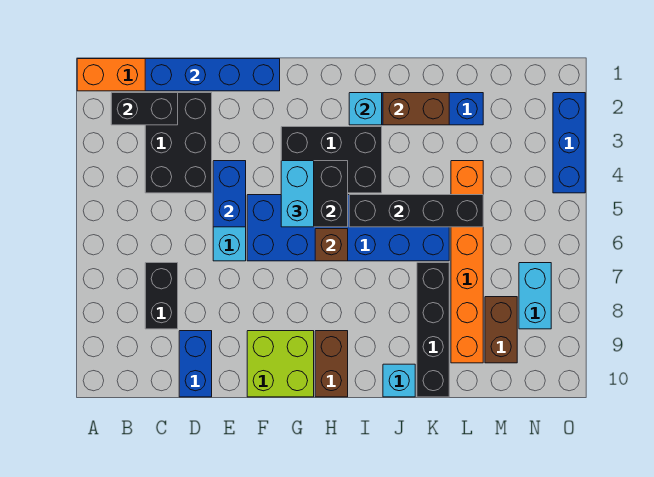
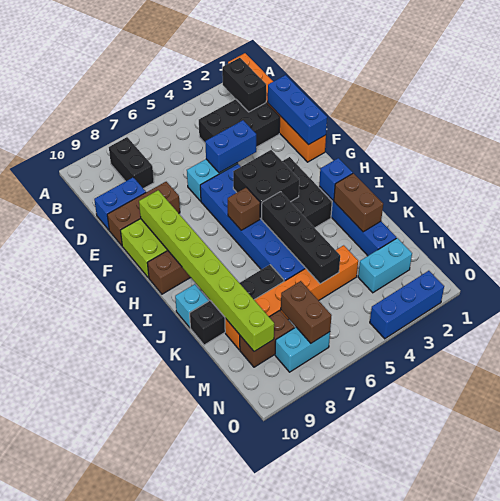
blue 1x4 brick [145,59,280,91] -> blue 1x3 brick [268,75,327,145]
black 1x2 brick [145,263,178,329] -> black 1x2 brick turned to [109,137,154,189]
none -> brown 1x3 brick [107,182,180,246]
none -> lime 1x8 brick [139,190,274,351]
cyan 1x2 brick [281,161,314,227] -> cyan 1x2 brick moved to [358,238,412,293]
cyan 1x1 brick [349,93,382,125] -> blue 1x1 brick [319,158,353,200]
none -> brown 1x2 brick [281,281,332,343]

